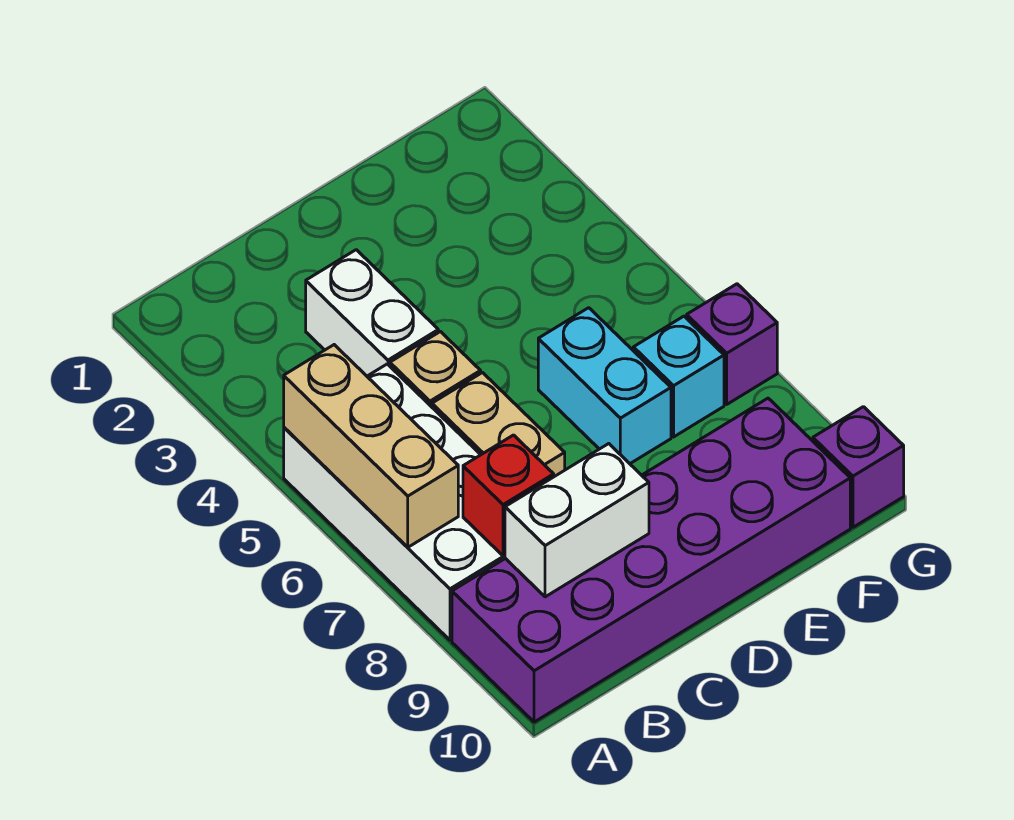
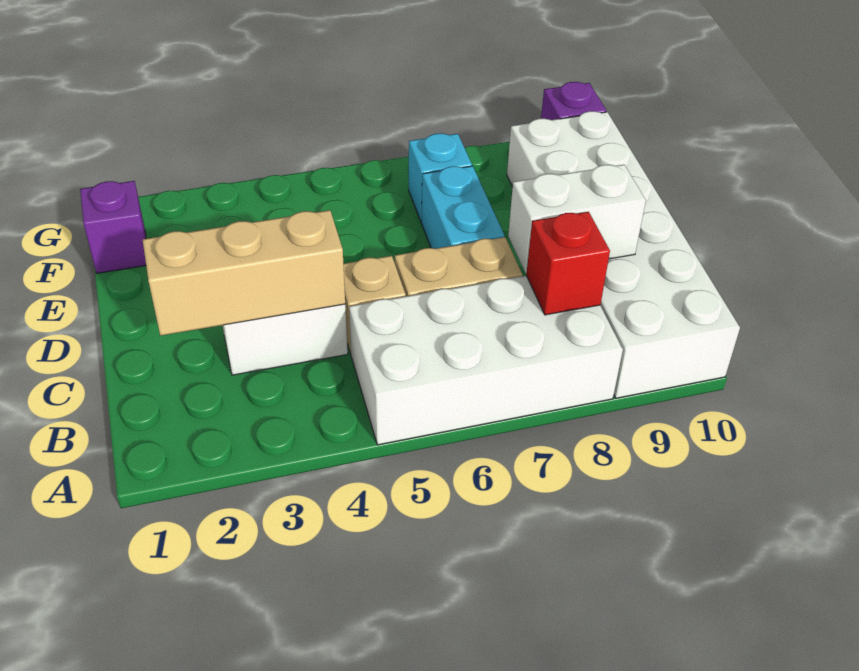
tan 1x3 brick [284,345,458,547] -> tan 1x3 brick moved to [143,210,345,336]
purple 2x6 brick [452,398,850,722] -> white 2x6 brick [507,111,740,398]
white 1x2 brick [505,444,649,597] -> white 1x2 brick turned to [508,165,646,273]
cyan 1x2 brick [538,308,671,464] -> cyan 1x2 brick turned to [421,166,505,249]
purple 1x1 brick [687,284,777,404] -> purple 1x1 brick moved to [80,181,146,273]

